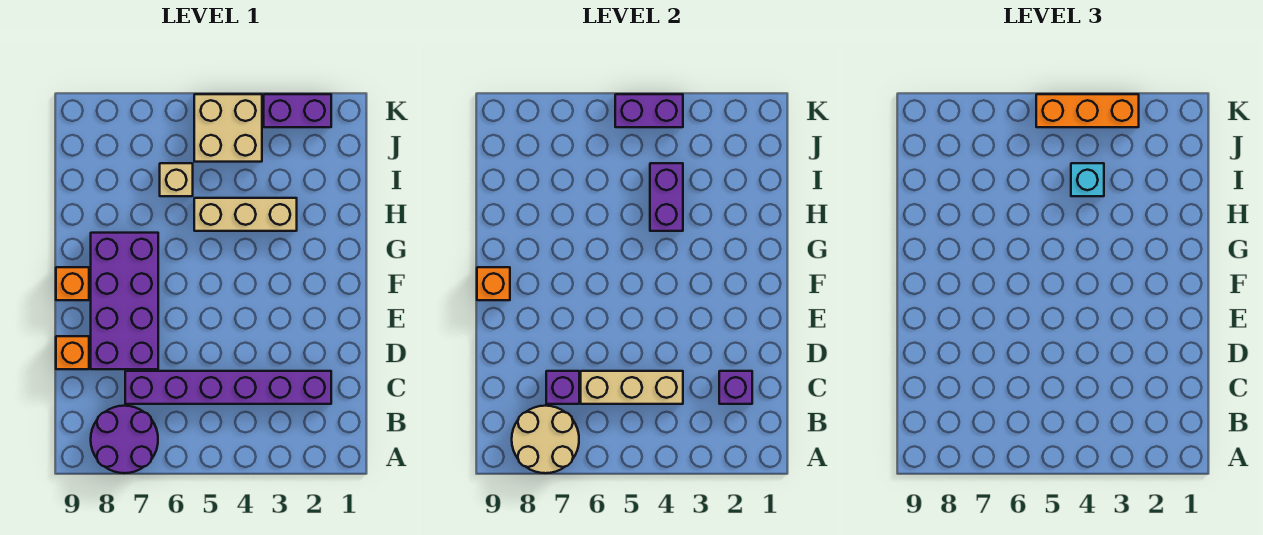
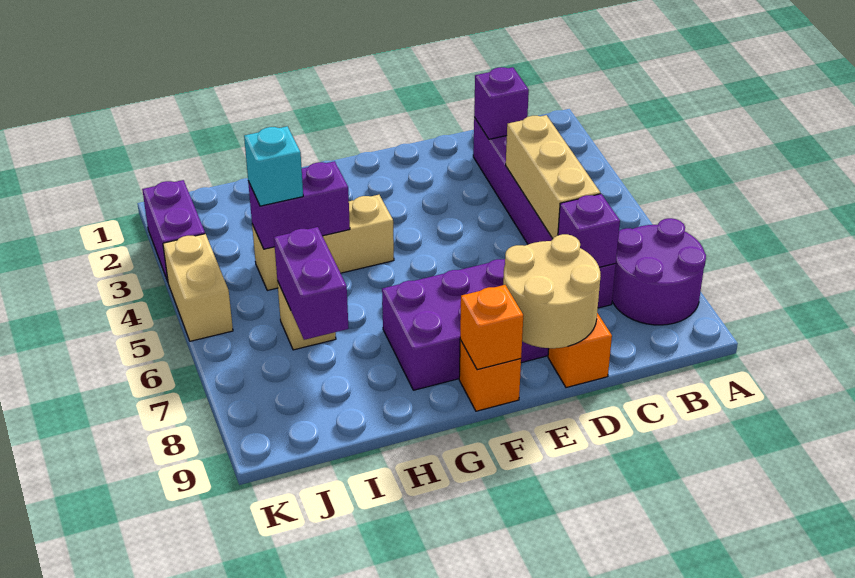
tan 2x2 round brick [512,406,579,473] -> tan 2x2 round brick moved to [503,234,600,348]
tan 1x3 brick [194,198,297,231] -> tan 1x3 brick turned to [252,195,394,290]
tan 2x2 brick [194,94,262,162] -> tan 1x2 brick [163,234,233,341]
orange 1x3 brick [1036,94,1139,127] -> none
purple 1x2 brick [615,94,683,127] -> purple 1x2 brick moved to [274,227,349,340]

